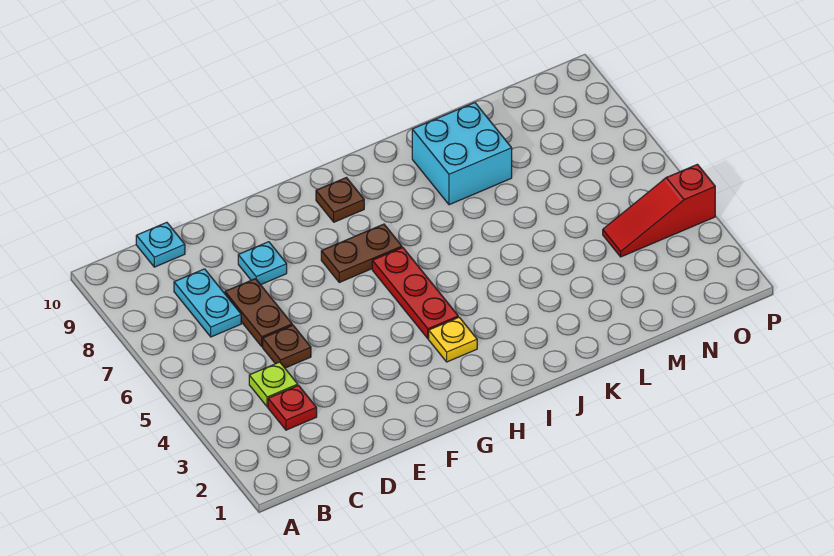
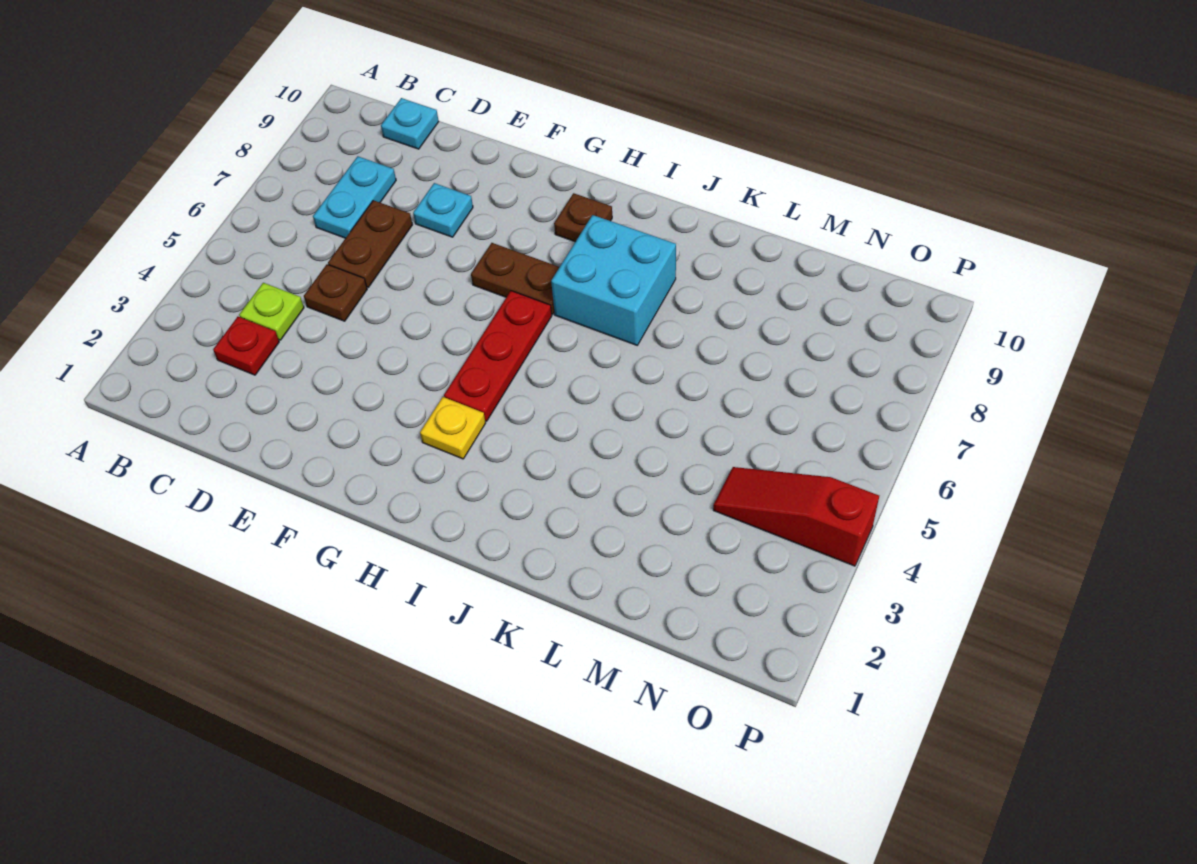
cyan 2x2 brick [412,103,512,205] -> cyan 2x2 brick moved to [551,215,676,345]

